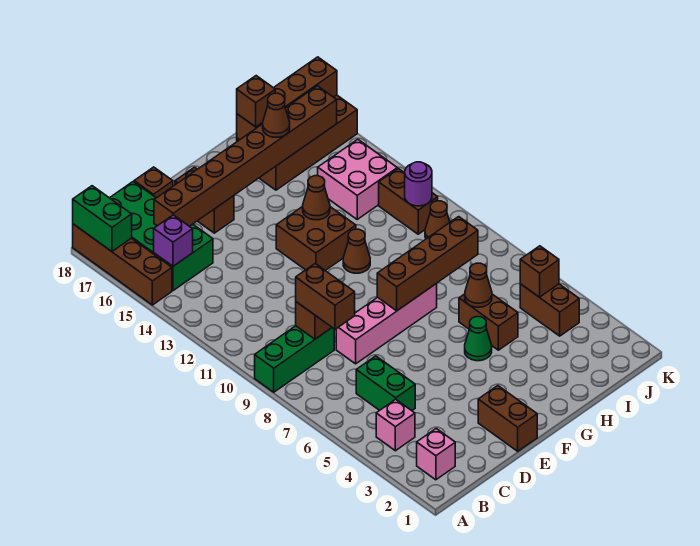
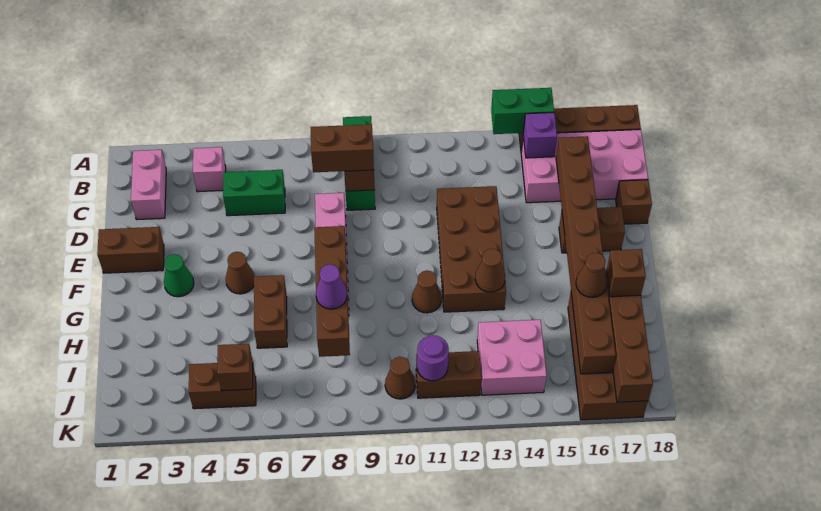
green 1x2 brick [73,186,132,251] -> green 1x2 brick moved to [491,88,554,134]
pink 1x1 brick [417,429,455,480] -> pink 1x2 brick [131,150,166,220]
green 2x4 brick [110,182,213,291] -> pink 2x4 brick [521,129,648,203]
brown 2x2 brick [276,206,356,271] -> brown 2x4 brick [437,186,506,312]
green 1x1 cone [465,317,492,361] -> green 1x1 cone moved to [164,254,194,297]
brown 1x2 brick [459,294,518,350] -> brown 1x2 brick turned to [254,275,287,348]
brown 1x1 cone [465,263,492,307] -> brown 1x1 cone moved to [226,252,255,294]
none -> purple 1x1 cone [316,264,347,309]

